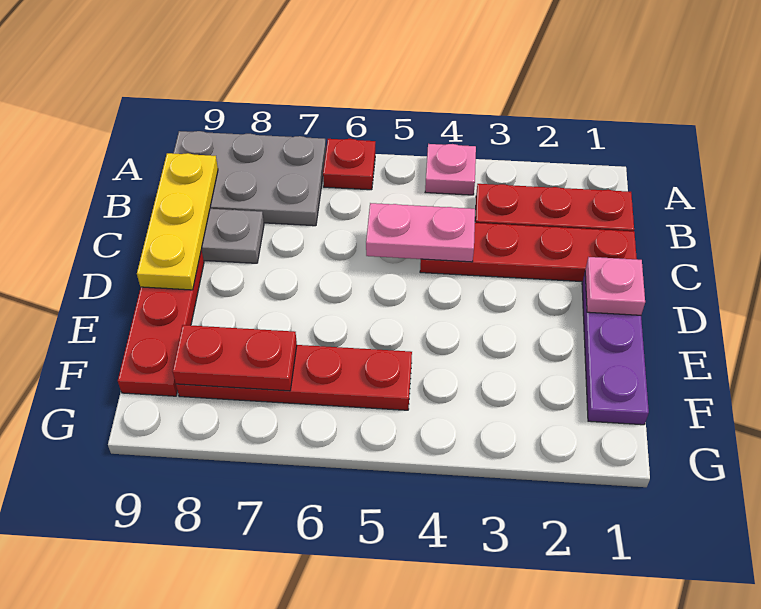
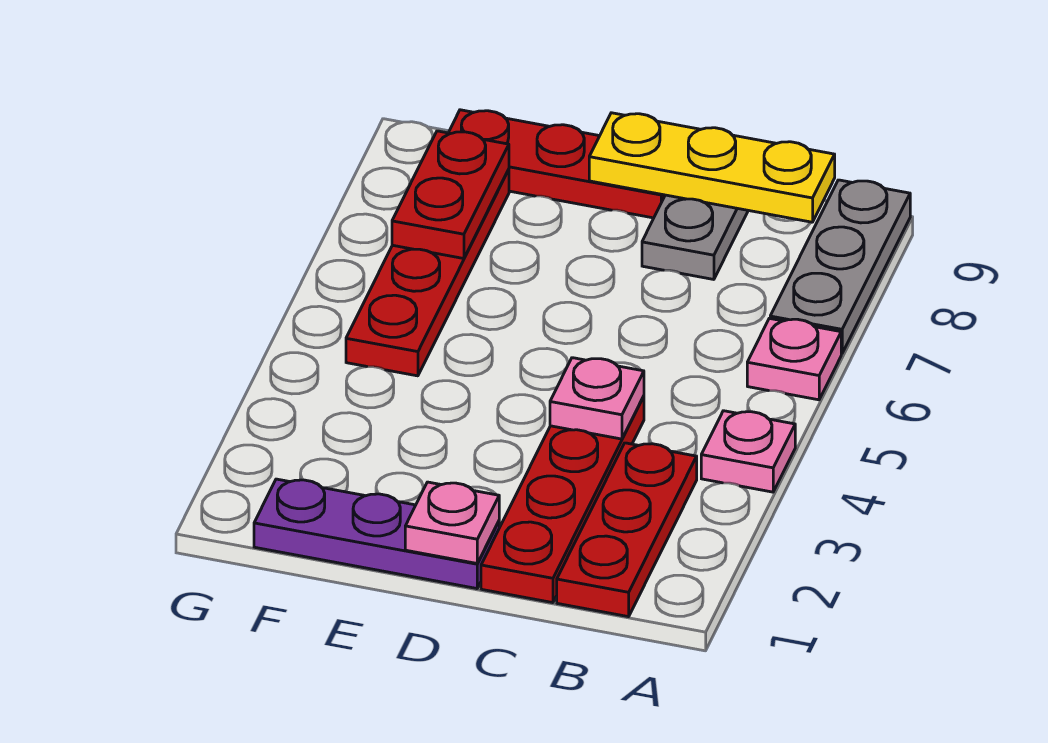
red 1x1 plate [323,139,375,190] -> pink 1x1 plate [747,318,841,400]
grey 2x3 plate [173,131,326,226] -> grey 1x3 plate [770,180,910,354]
pink 1x2 plate [366,203,475,262] -> pink 1x1 plate [550,358,644,439]

